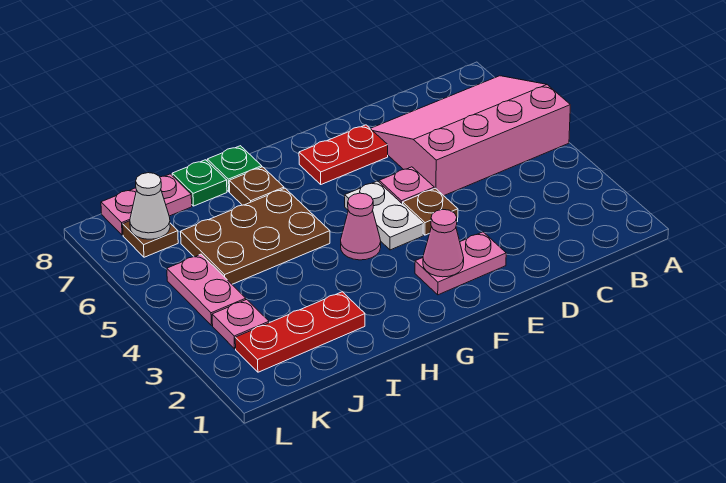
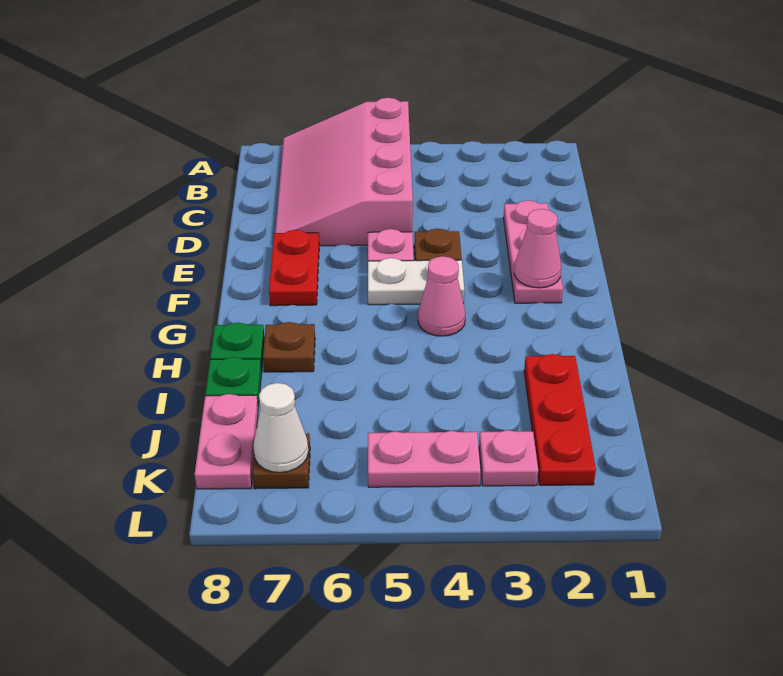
pink 1x2 plate [415,232,506,295] -> pink 1x3 plate [503,200,563,303]
brown 2x3 plate [181,188,330,284] -> none

